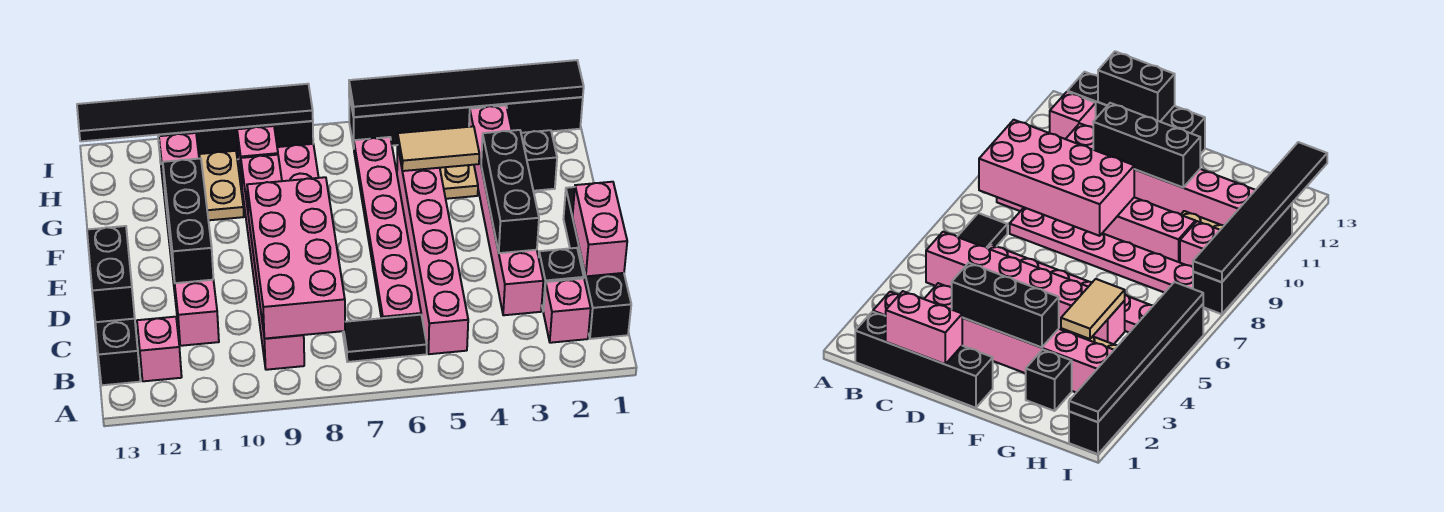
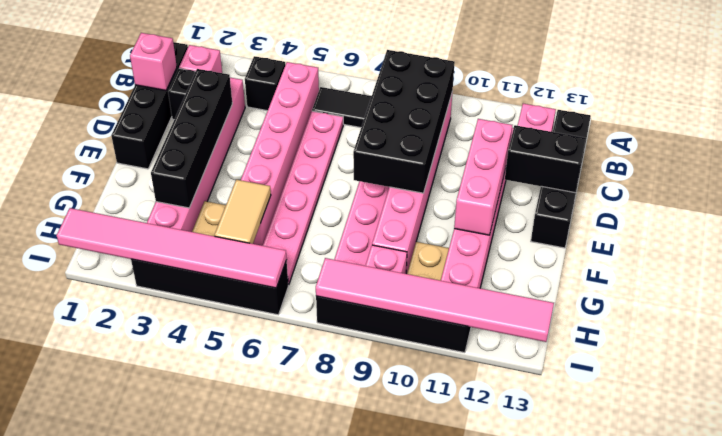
pink 2x4 brick [247,177,345,339] -> black 2x4 brick [353,50,455,193]
pink 1x2 brick [573,182,627,276] -> pink 1x1 brick [130,33,177,90]
black 1x2 brick [87,226,135,322] -> black 1x2 brick turned to [505,125,586,193]
black 1x3 brick [481,130,539,253] -> black 1x4 brick [151,69,232,208]
black 1x3 brick [163,158,213,283] -> pink 1x3 brick [454,119,512,235]
black 1x1 brick [521,130,557,191] -> black 1x1 brick moved to [245,56,286,111]
tan 1x2 tile [398,126,479,171] -> tan 1x2 tile turned to [215,180,271,244]
black 1x6 brick [349,93,583,148] -> black 1x4 brick [131,259,288,315]
black 1x6 tile [349,60,584,117] -> pink 1x6 tile [57,208,287,288]
black 1x6 tile [77,84,313,141] -> pink 1x6 tile [316,258,554,342]

